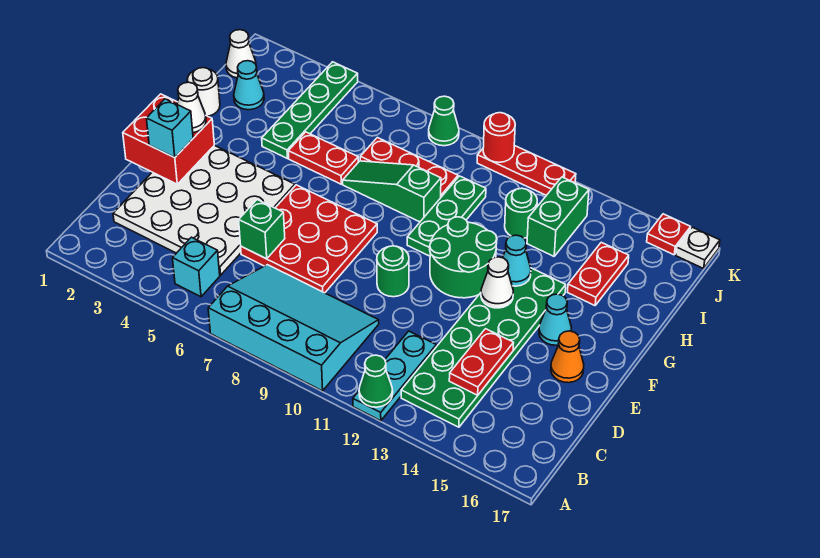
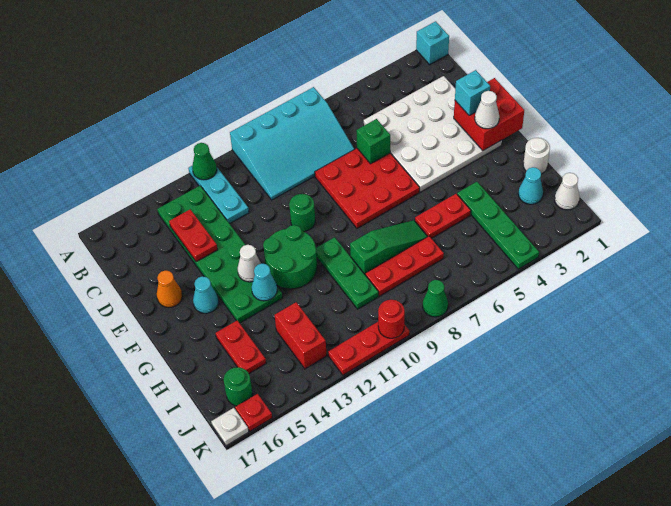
cyan 1x1 brick [173,237,220,297] -> cyan 1x1 brick moved to [416,21,449,64]
green 1x1 round brick [505,188,537,238] -> green 1x1 round brick moved to [224,367,253,406]
green 1x2 brick [527,177,589,256] -> red 1x2 brick [275,302,327,369]

